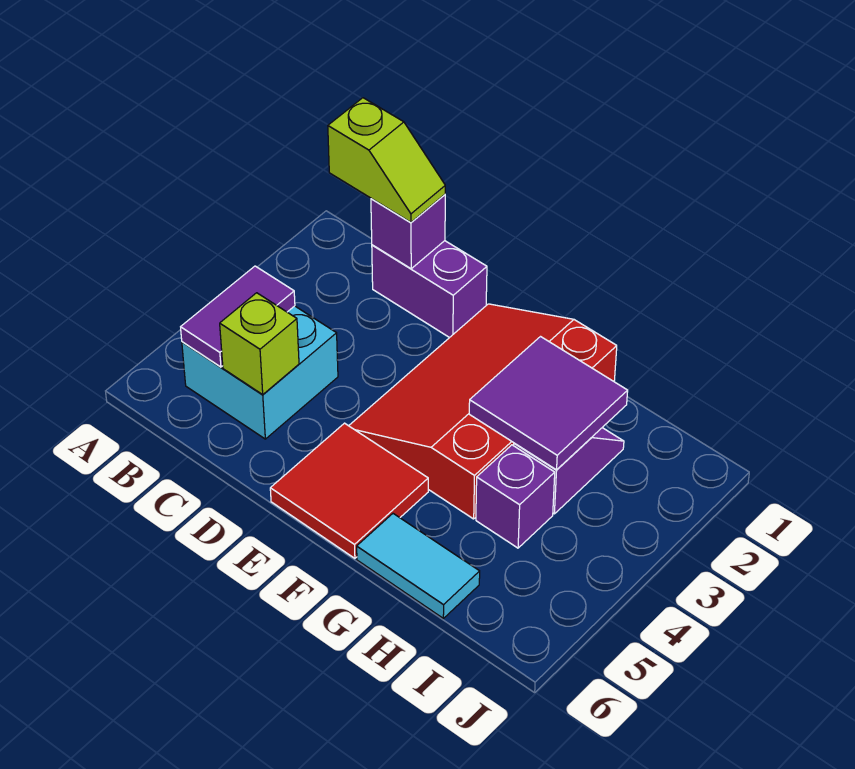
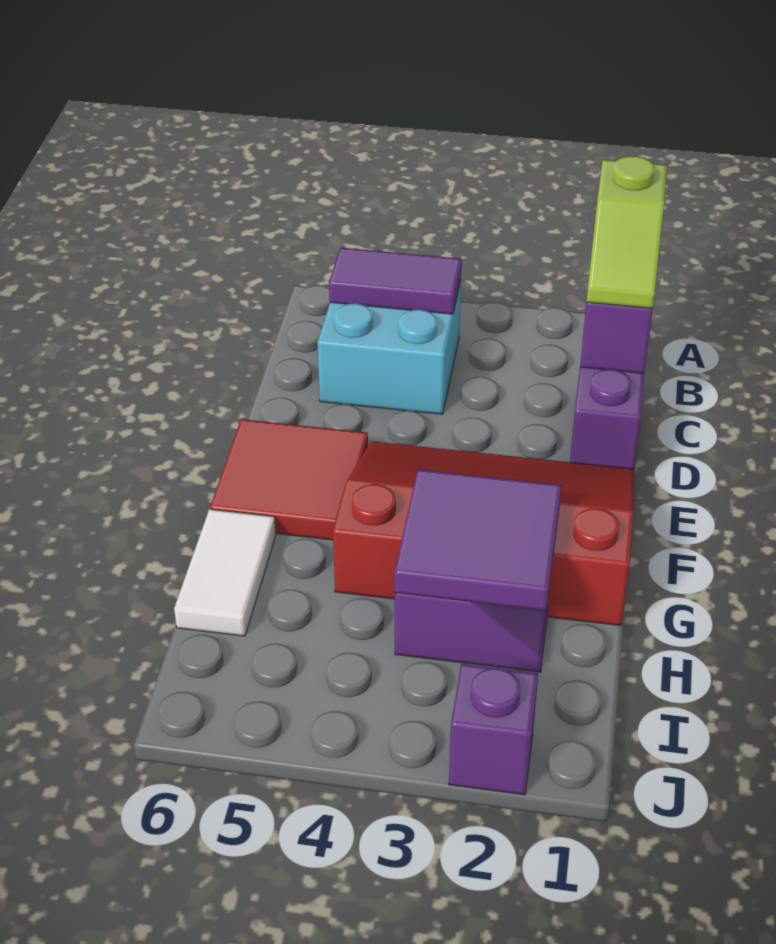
lime 1x1 brick [220,293,299,394] -> none
cyan 1x2 tile [357,514,480,618] -> white 1x2 tile [174,509,276,636]
purple 1x1 brick [476,445,555,548] -> purple 1x1 brick moved to [449,664,538,795]

